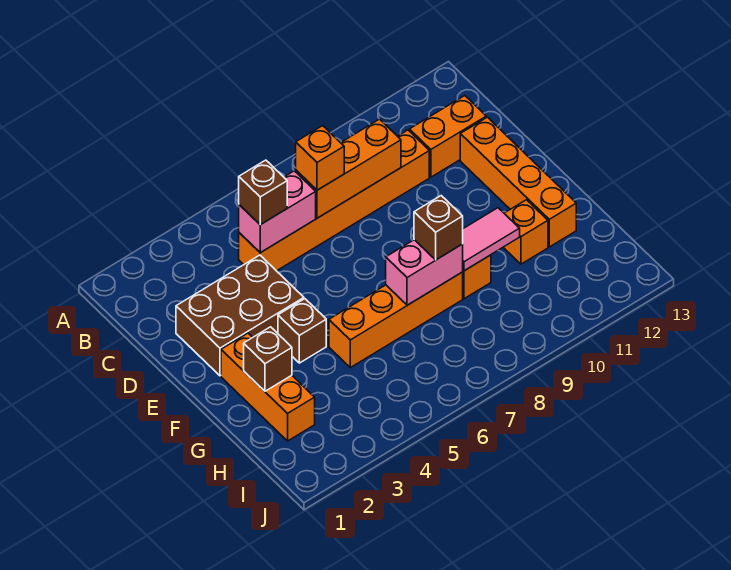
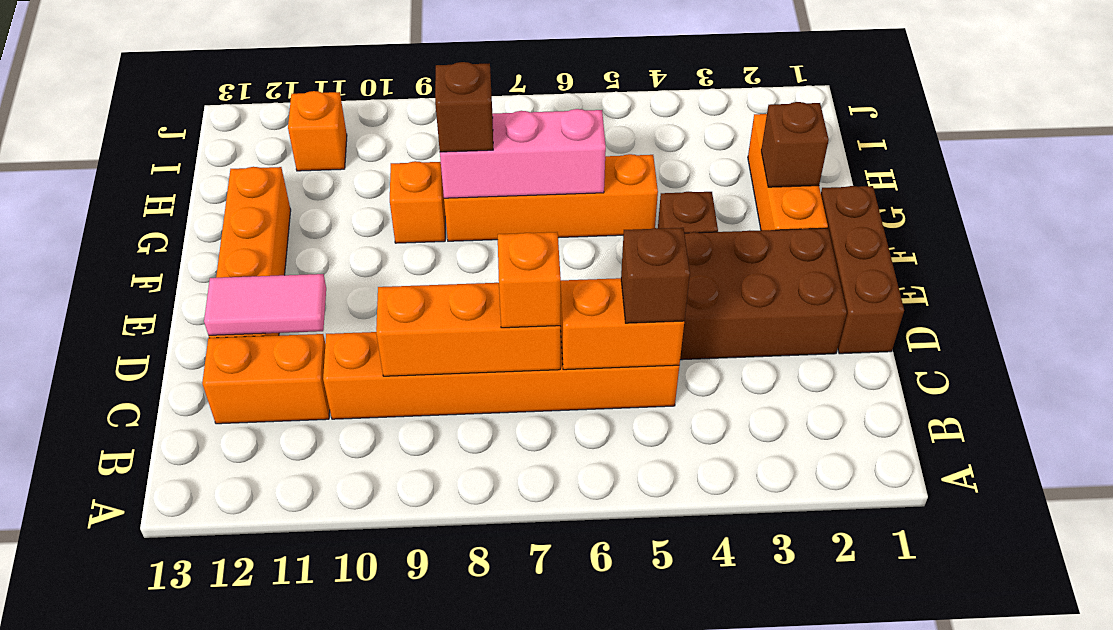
pink 1x2 brick [239,171,316,253] -> orange 1x2 brick [560,278,684,370]
none -> brown 1x3 brick [821,186,904,354]
pink 1x2 brick [386,240,463,305] -> pink 1x3 brick [440,109,606,198]
pink 1x2 tile [463,208,520,271] -> pink 1x2 tile moved to [204,274,326,335]
orange 1x1 brick [503,200,548,264] -> orange 1x1 brick moved to [288,91,347,171]

